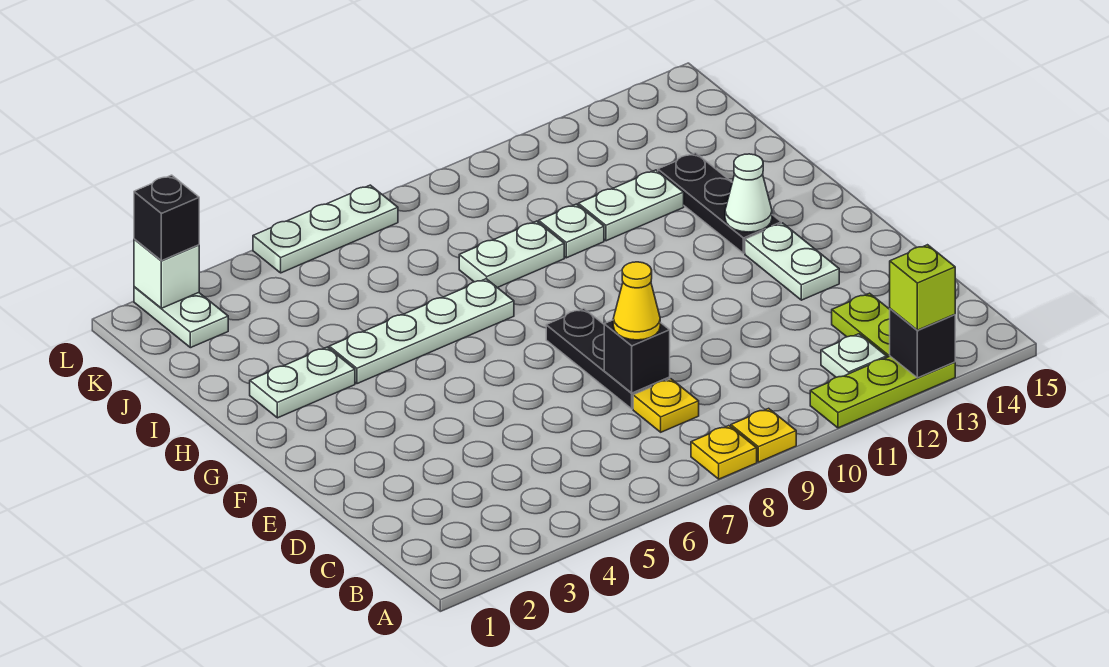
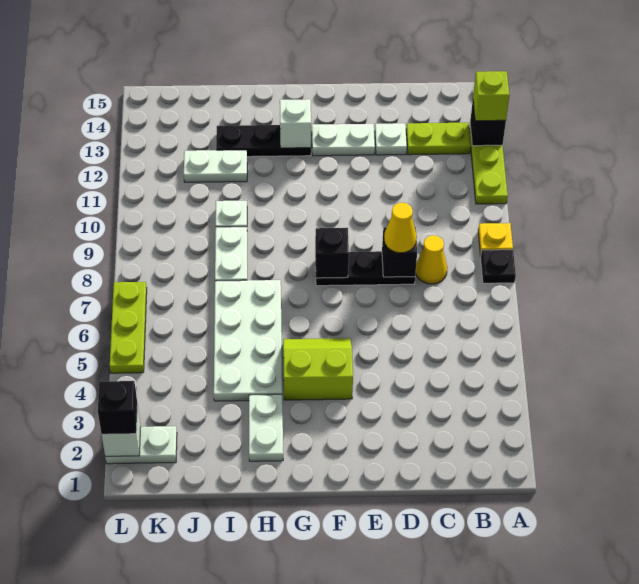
yellow 1x1 plate [691,426,757,479] -> black 1x1 plate [481,250,516,283]
white 1x1 plate [821,334,887,377] -> white 1x1 plate moved to [375,123,407,155]
yellow 1x1 plate [633,379,699,432] -> yellow 1x1 cone [416,235,447,284]
none -> lime 2x2 slope [283,338,353,400]
none -> black 1x1 brick [315,228,349,278]
white 1x1 cone [725,154,772,232] -> white 1x1 brick [280,99,311,148]
white 1x4 plate [329,279,514,384] -> white 2x4 plate [214,280,282,401]
white 1x2 plate [578,170,684,241] -> white 1x2 plate turned to [184,150,247,182]
white 1x3 plate [253,185,398,273] -> lime 1x3 plate [110,282,147,373]

